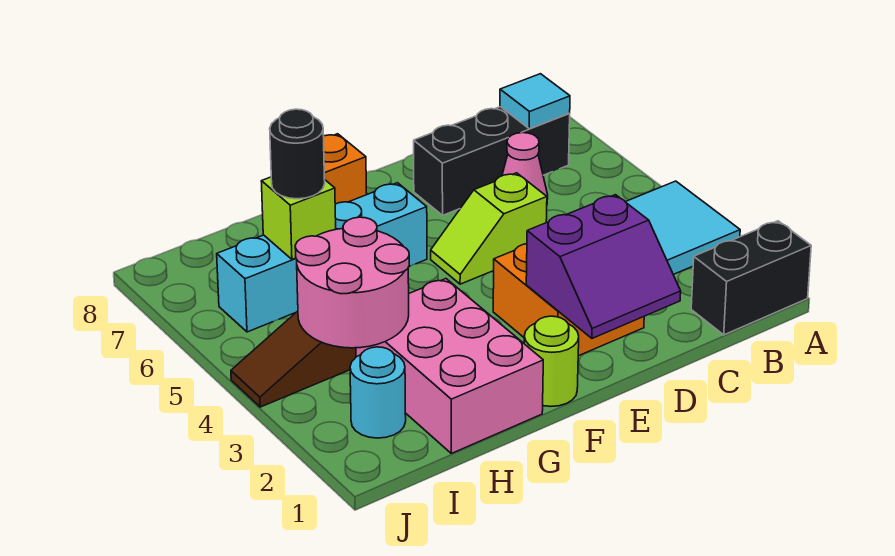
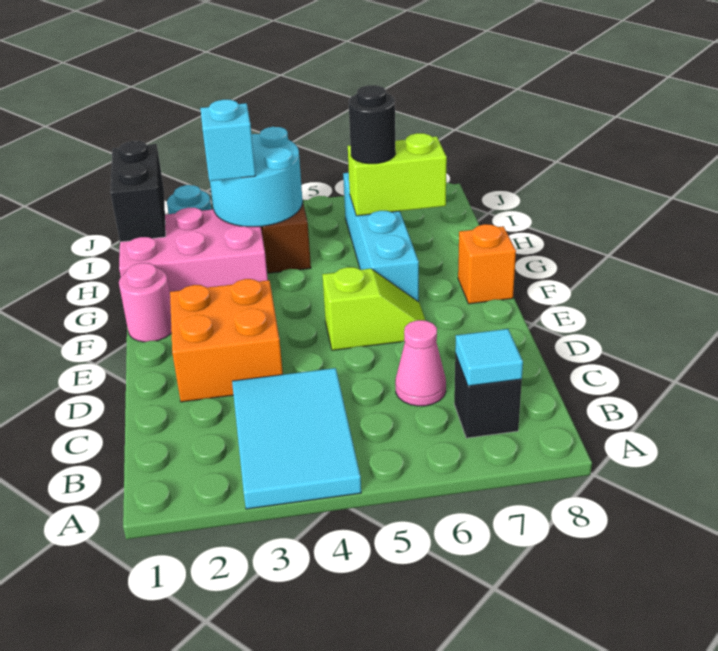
black 1x2 brick [691,221,811,335] -> black 1x2 brick moved to [110,141,166,242]
black 1x3 brick [414,107,570,215] -> black 1x1 brick [454,353,522,438]
purple 2x2 slope [526,195,681,338] -> none
lime 1x2 slope [431,173,547,284] -> lime 1x2 slope turned to [322,267,426,350]
lime 1x1 round brick [524,316,579,407] -> pink 1x1 round brick [119,263,172,342]
pink 2x2 round brick [295,217,409,348] -> cyan 2x2 round brick [210,127,303,227]
none -> cyan 1x1 brick [200,100,256,181]
lime 1x1 brick [261,177,336,259] -> lime 1x2 brick [348,133,447,216]

